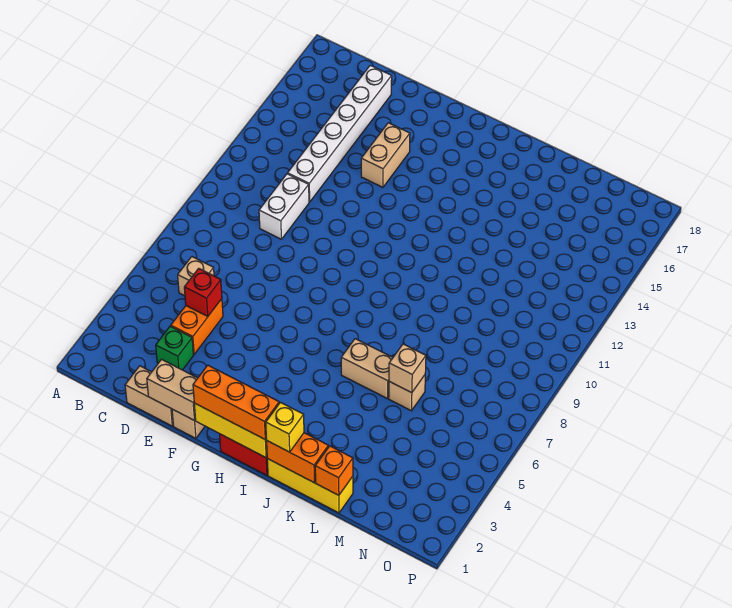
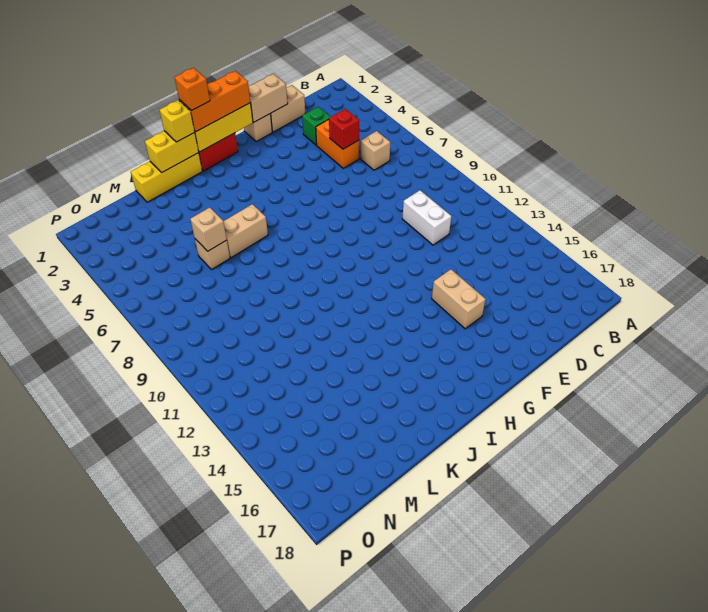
white 1x6 brick [288,65,392,202] -> none
orange 1x2 brick [267,433,328,483] -> yellow 1x2 brick [145,131,199,172]
orange 1x1 brick [315,446,353,495] -> orange 1x1 brick moved to [175,68,210,111]

